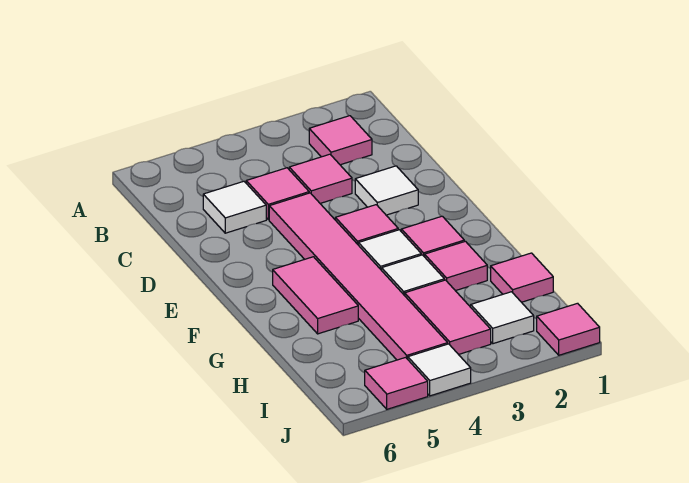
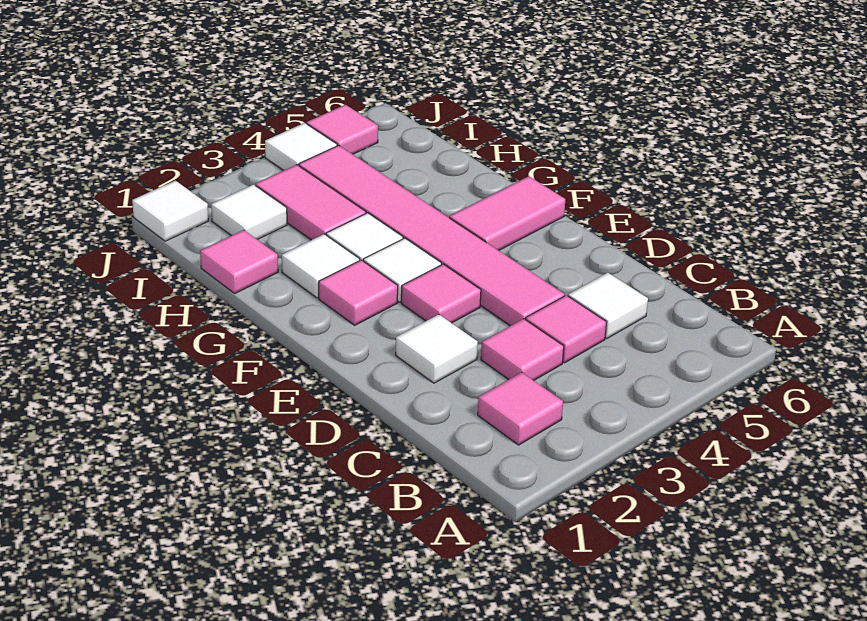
pink 1x2 tile [273,257,358,334] -> pink 1x2 tile turned to [449,176,565,250]
pink 1x1 tile [425,241,487,291] -> white 1x1 tile [282,234,360,298]
pink 1x1 tile [537,303,600,355] -> white 1x1 tile [132,181,208,241]

